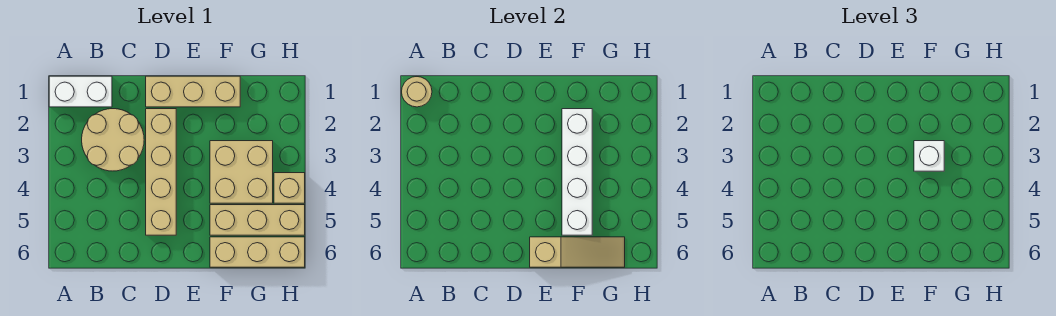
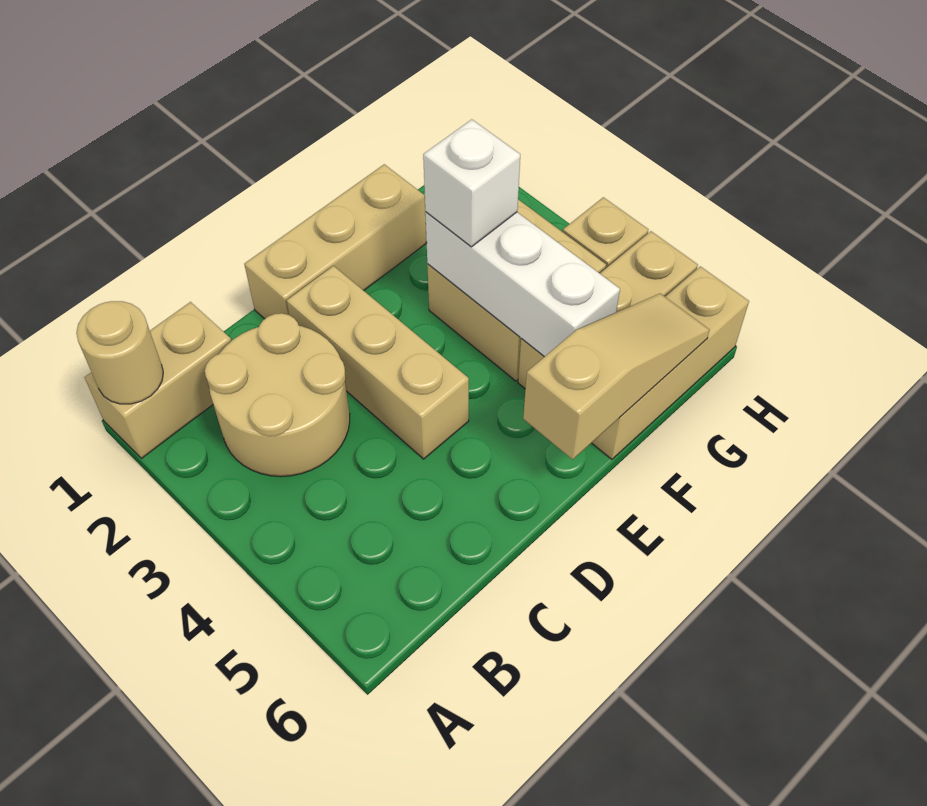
white 1x2 brick [49,76,112,107] -> tan 1x2 brick [85,302,231,458]
tan 1x4 brick [146,109,176,235] -> tan 1x3 brick [287,266,469,459]
white 1x4 brick [562,109,592,235] -> white 1x3 brick [425,212,620,357]

